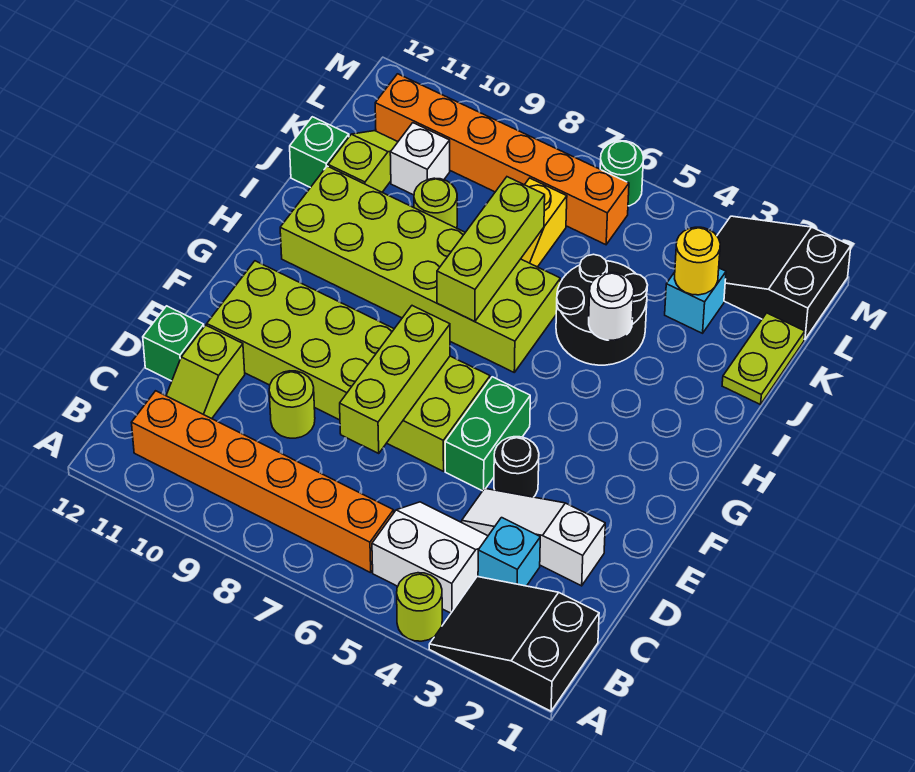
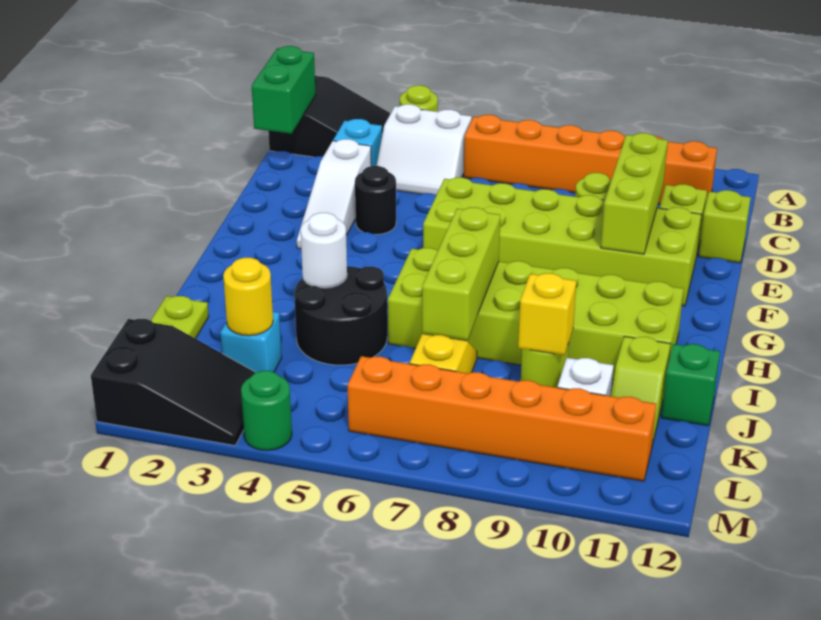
white 1x3 slope [462,488,605,586] -> white 1x3 slope turned to [297,139,371,249]
lime 1x3 brick [340,306,450,453] -> lime 1x3 brick moved to [601,133,668,254]
green 1x1 brick [143,306,204,381] -> lime 1x1 brick [699,190,751,263]
green 1x2 brick [445,377,530,491] -> green 1x2 brick moved to [252,46,316,134]
none -> yellow 1x1 brick [518,273,576,355]
green 1x1 round brick [600,141,644,206] -> green 1x1 round brick moved to [241,371,292,450]

